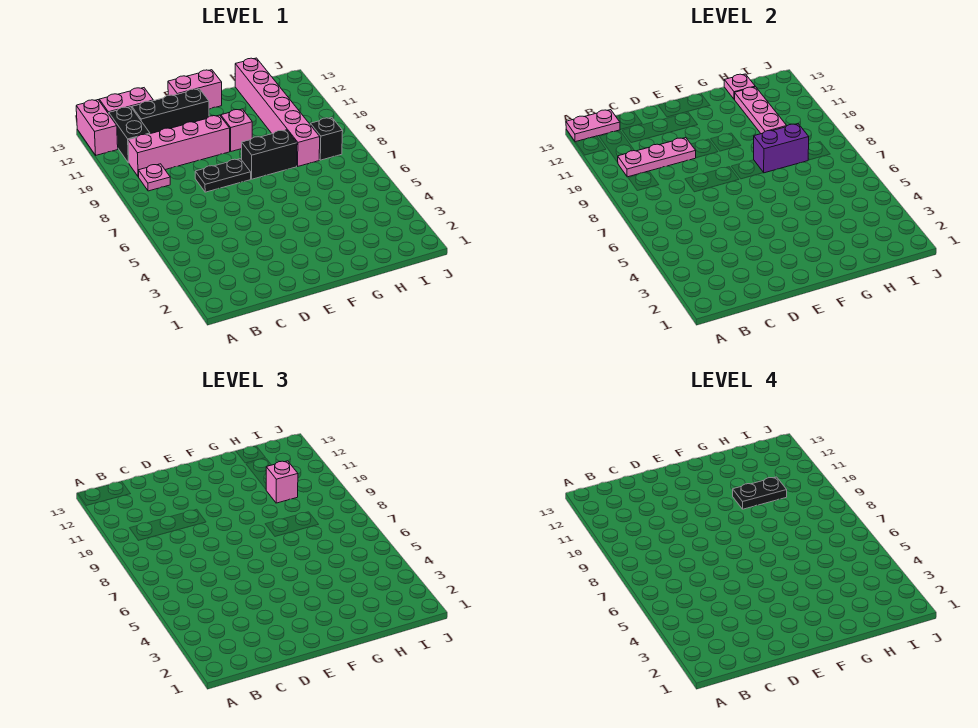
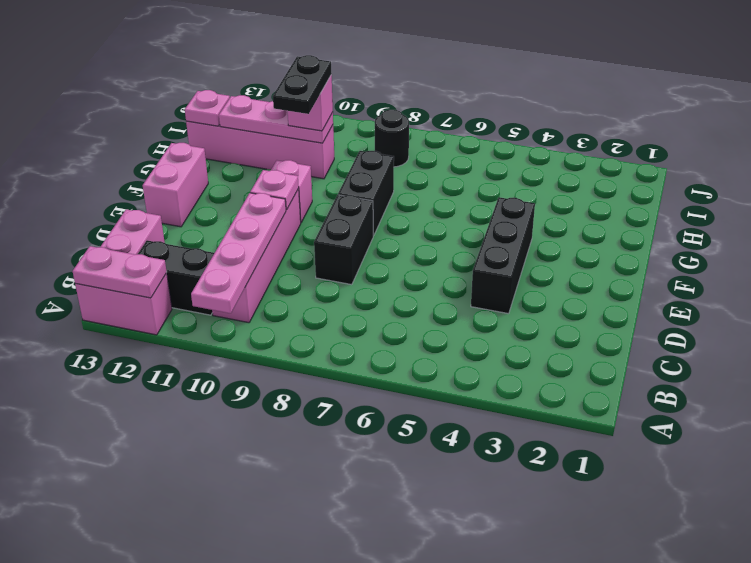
pink 1x2 plate [566,110,620,142] -> pink 1x2 plate turned to [72,246,167,298]
pink 1x1 plate [138,164,170,191] -> pink 1x1 plate moved to [250,170,299,210]
pink 1x3 plate [618,138,696,177] -> pink 1x4 plate [191,193,286,313]
black 1x3 brick [132,89,209,134] -> black 1x3 brick moved to [471,197,535,314]
black 1x2 plate [195,159,251,192] -> black 1x2 brick [314,195,373,285]
purple 1x2 brick [754,124,809,173] -> none
pink 1x6 brick [235,58,320,166] -> pink 1x4 brick [186,121,334,179]
black 1x1 brick [310,118,343,160] -> black 1x1 round brick [375,110,409,167]

